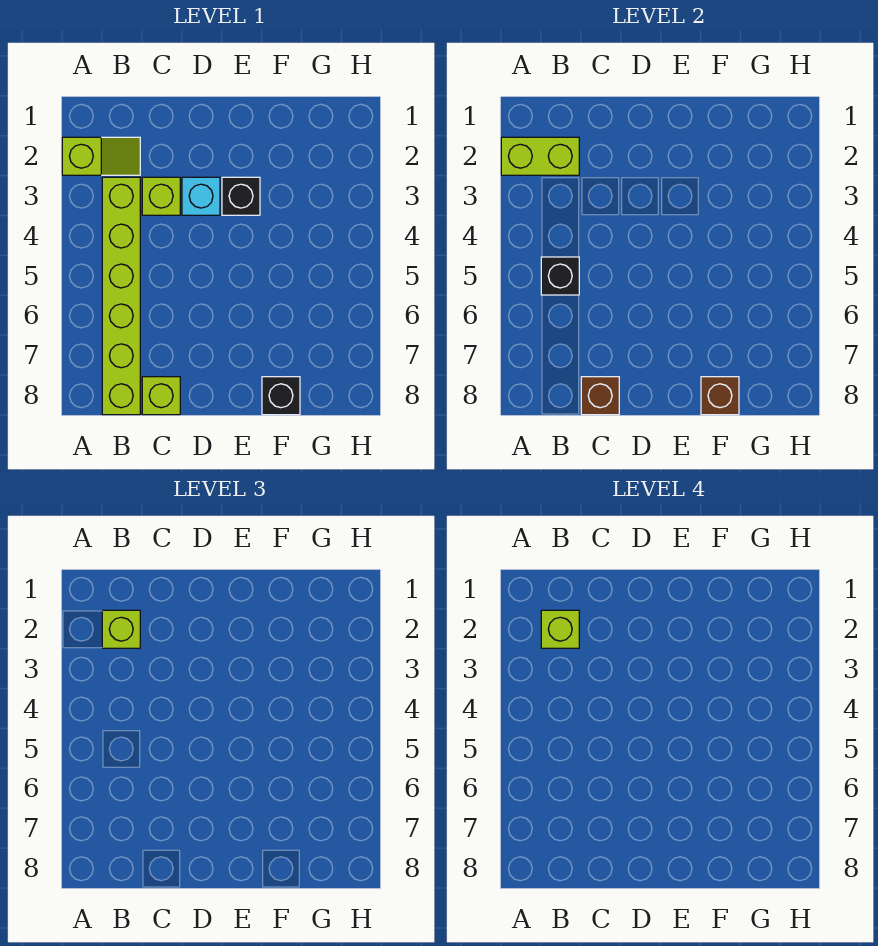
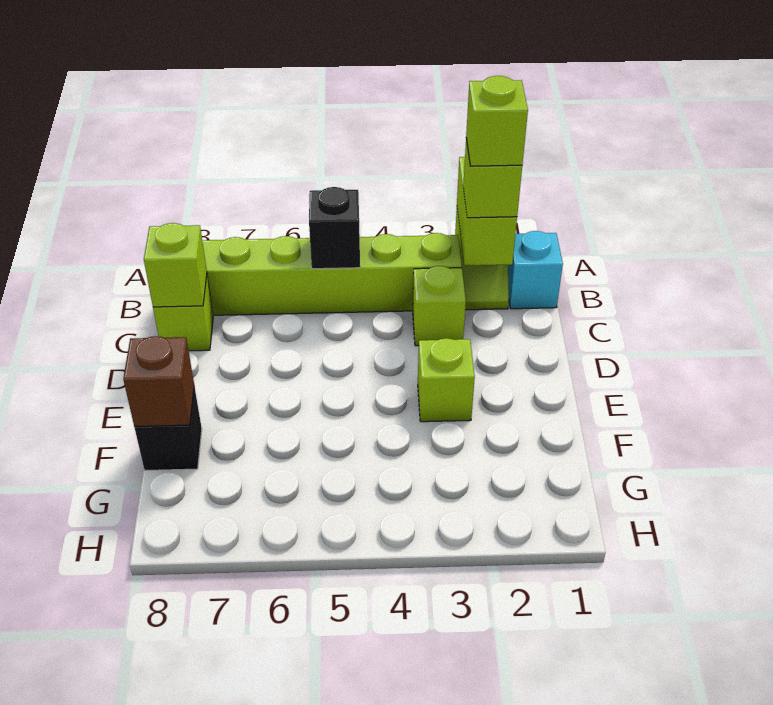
brown 1x1 brick [581,377,619,415] -> lime 1x1 brick [144,223,207,307]
cyan 1x1 brick [182,177,220,215] -> cyan 1x1 brick moved to [508,231,563,309]
black 1x1 brick [222,177,260,215] -> lime 1x1 brick [418,338,475,422]

